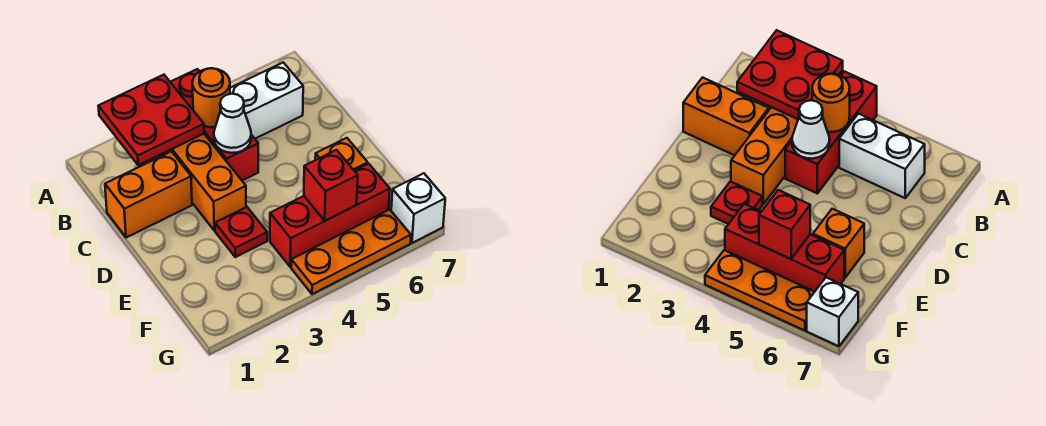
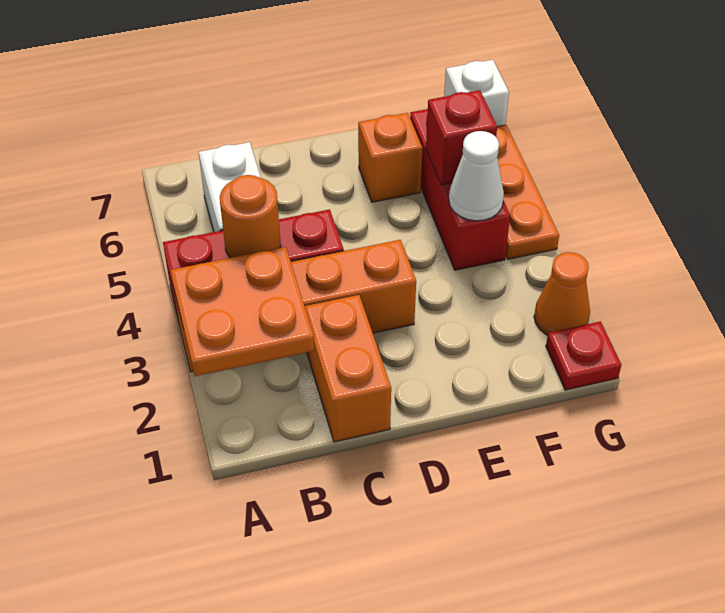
red 2x2 plate [98,75,204,165] -> orange 2x2 plate [171,247,314,376]
white 1x1 cone [214,94,251,153] -> white 1x1 cone moved to [449,131,504,221]
red 1x1 plate [215,207,267,257] -> red 1x1 plate moved to [546,321,621,390]
none -> orange 1x1 cone [534,252,590,335]

